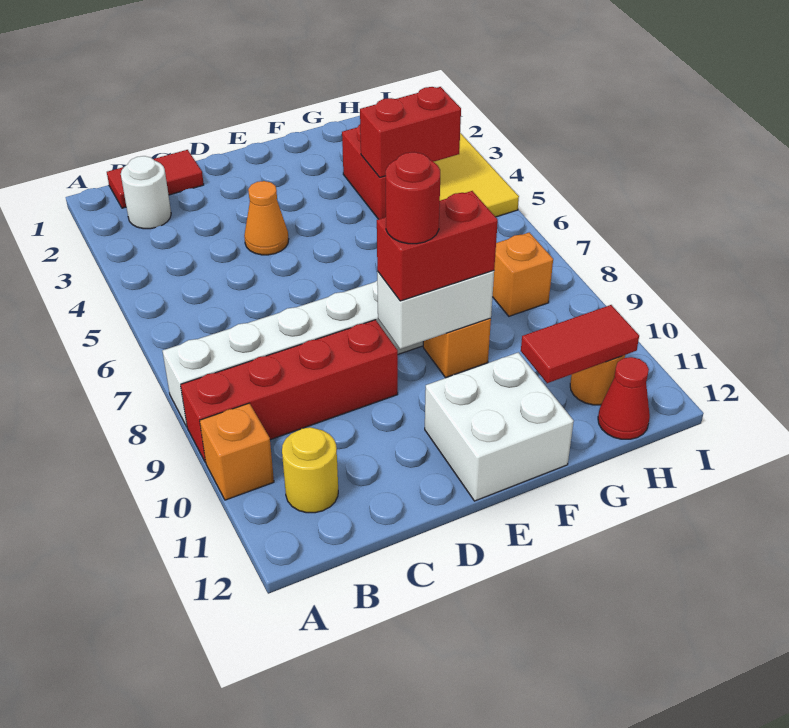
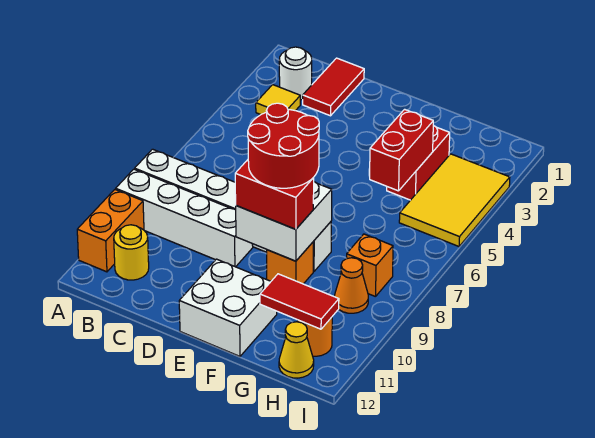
red 1x4 brick [181,320,398,463] -> white 1x4 brick [116,169,253,267]
orange 1x1 brick [200,403,274,500] -> orange 1x2 brick [77,189,144,272]
red 1x2 tile [107,150,204,208] -> red 1x2 tile turned to [303,58,364,116]
none -> yellow 1x1 tile [256,85,300,115]
orange 1x1 cone [244,181,289,255] -> orange 1x1 cone moved to [335,258,368,313]
white 1x2 brick [377,270,494,349] -> white 2x2 brick [236,182,332,261]
red 1x1 round brick [386,152,440,244] -> red 2x2 round brick [248,103,319,188]
red 1x2 brick [360,87,461,177] -> red 1x2 brick turned to [370,109,433,191]
red 1x1 cone [598,357,650,439] -> yellow 1x1 cone [279,322,314,378]

